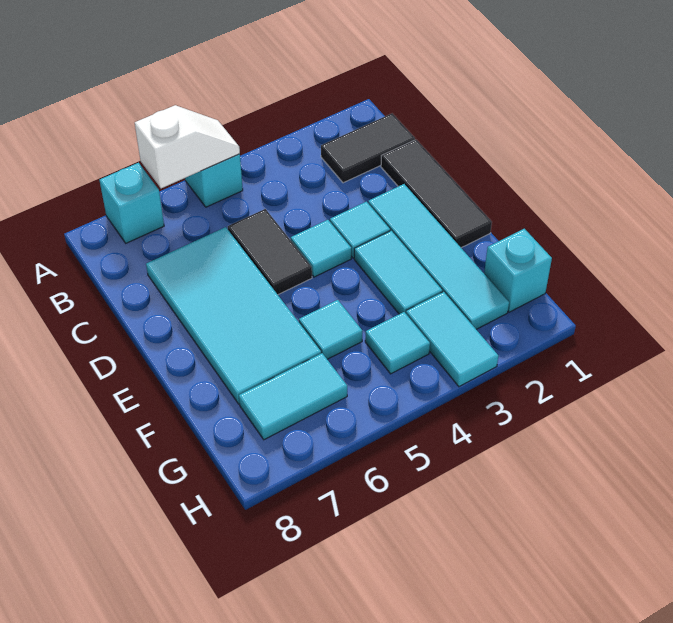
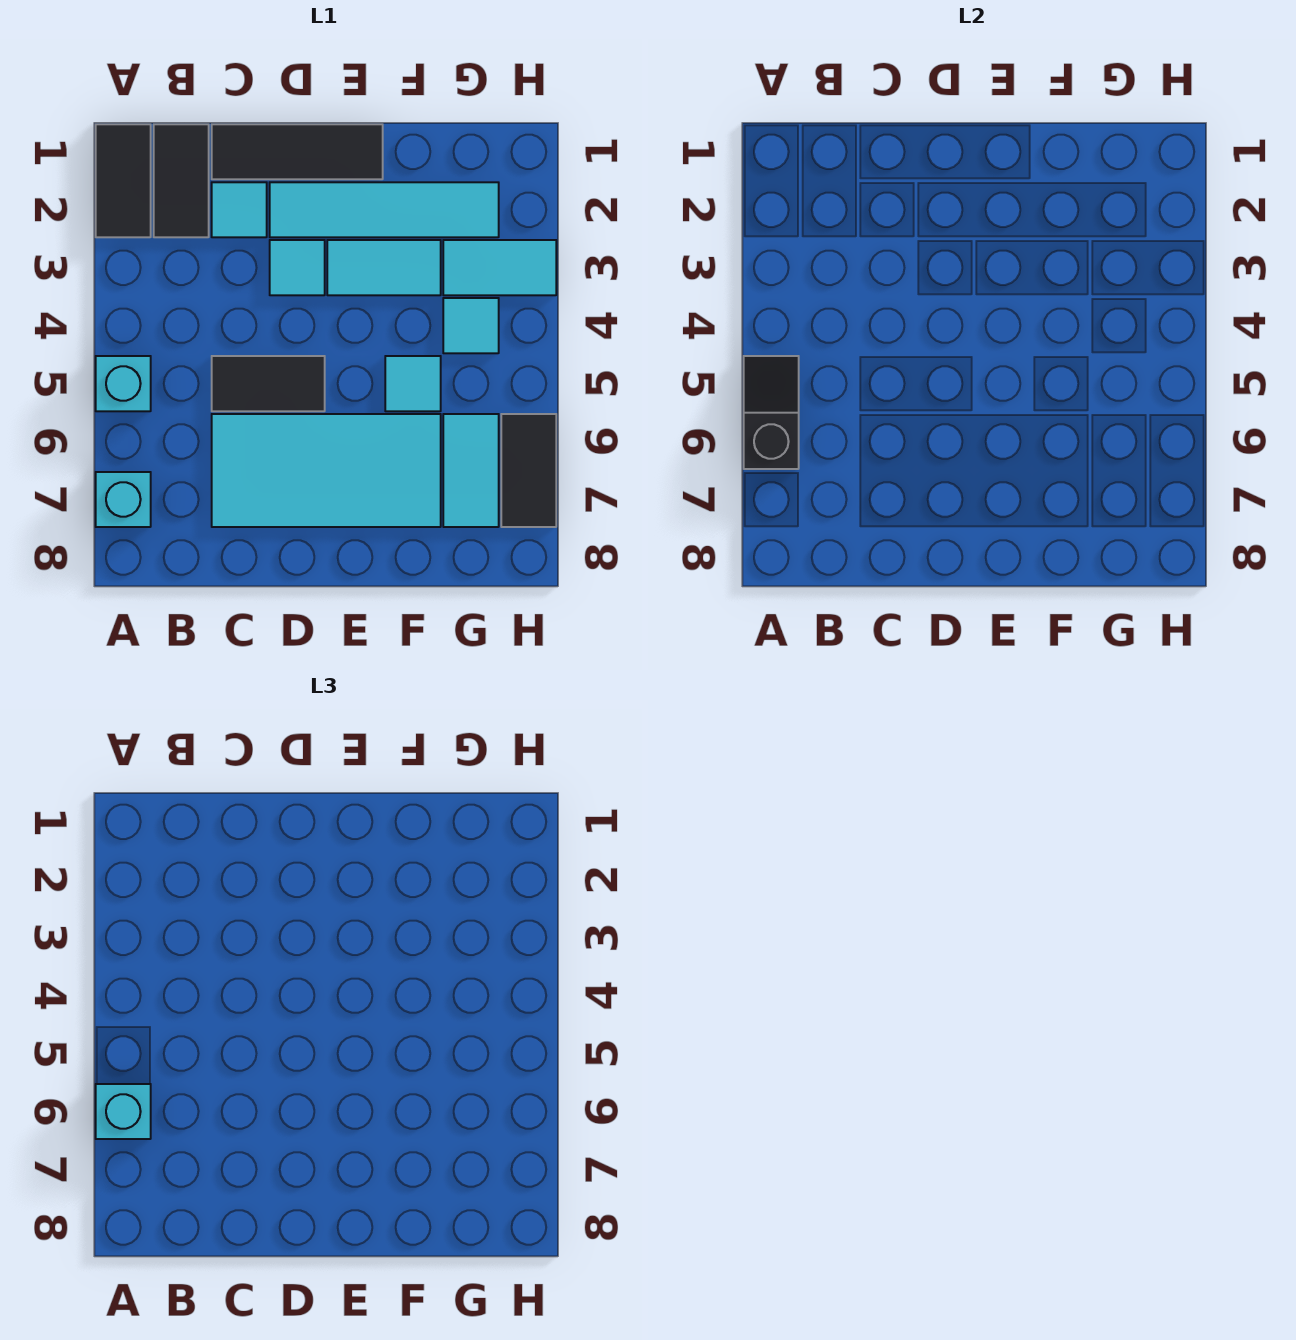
none -> black 1x2 tile [96,124,151,237]
white 1x2 slope [135,105,240,188] -> black 1x2 slope [744,356,799,469]
cyan 1x1 tile [291,220,351,277] -> cyan 1x1 tile moved to [212,182,267,237]
cyan 1x1 brick [484,229,552,312] -> cyan 1x1 brick moved to [96,1084,151,1139]
none -> black 1x2 tile [501,414,556,527]

